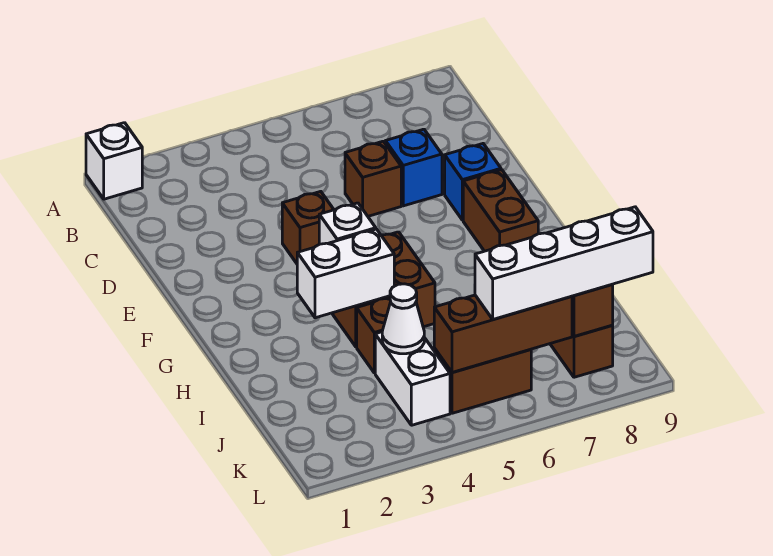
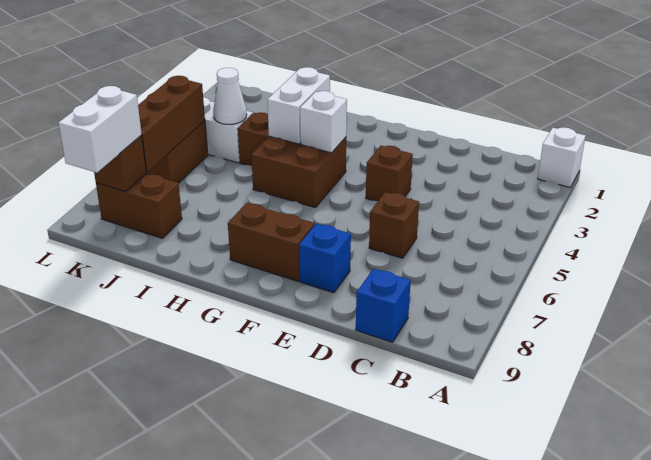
blue 1x1 brick [385,129,442,206] -> blue 1x1 brick moved to [356,269,411,342]
white 1x4 brick [475,207,653,319] -> white 1x2 brick [59,86,142,173]

